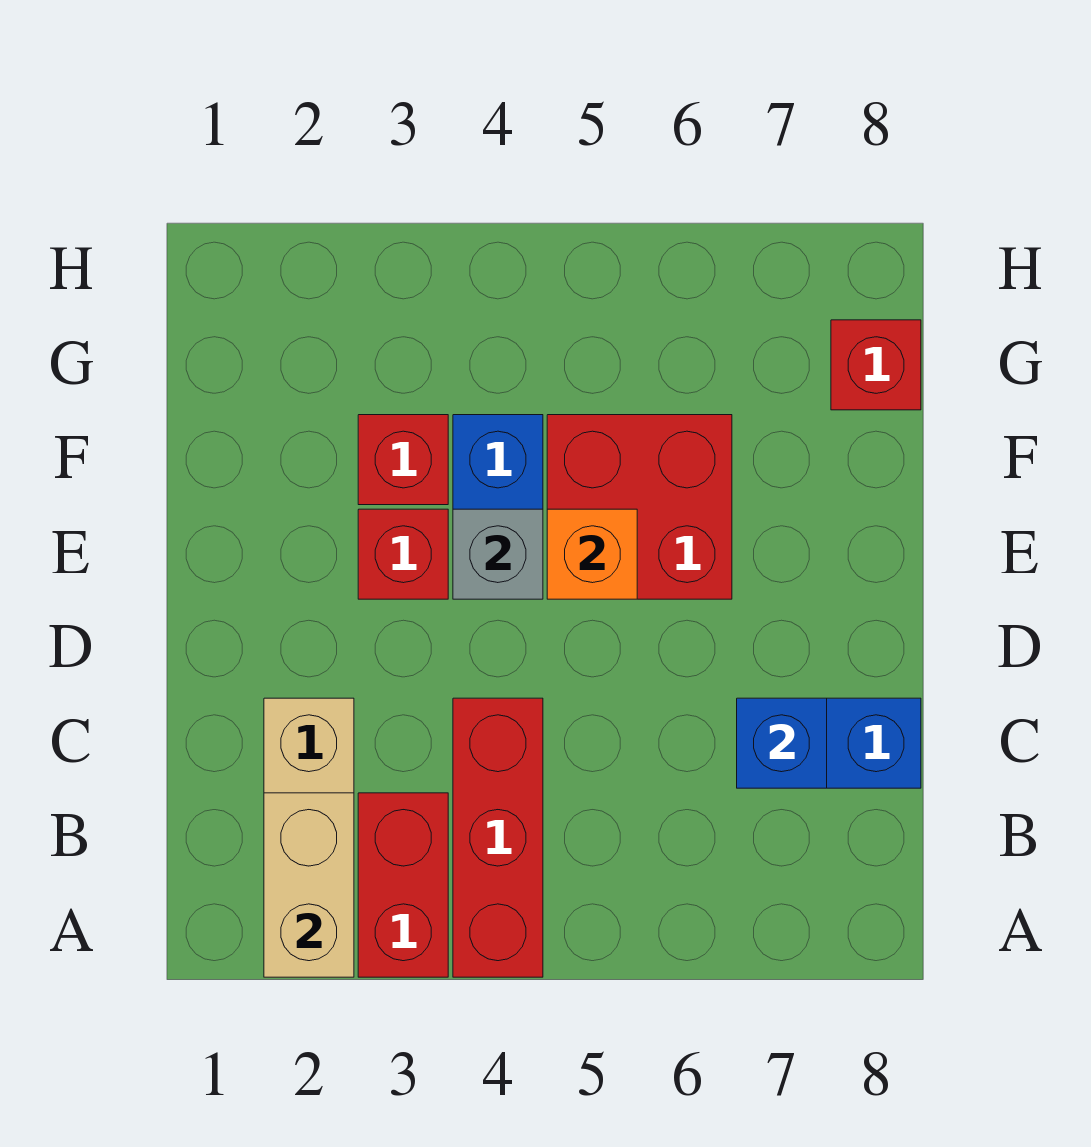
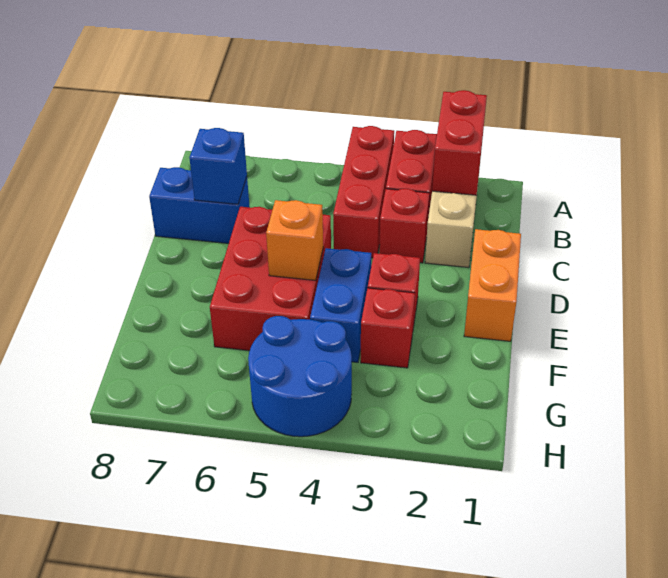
tan 1x2 brick [264,793,354,977] -> red 1x2 brick [432,90,487,195]
none -> orange 1x2 brick [464,229,521,341]
grey 1x1 brick [453,509,543,599] -> none
red 2x2 brick [547,415,732,599] -> red 2x3 brick [210,207,331,351]
none -> blue 2x2 round brick [248,316,352,437]
red 1x1 brick [831,320,921,410] -> red 1x1 brick moved to [379,189,430,263]

